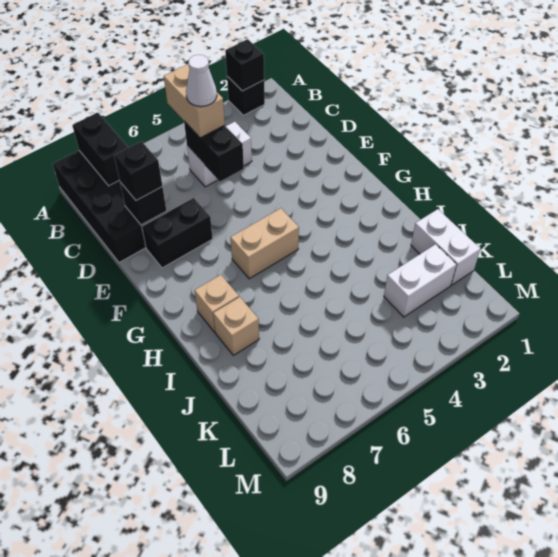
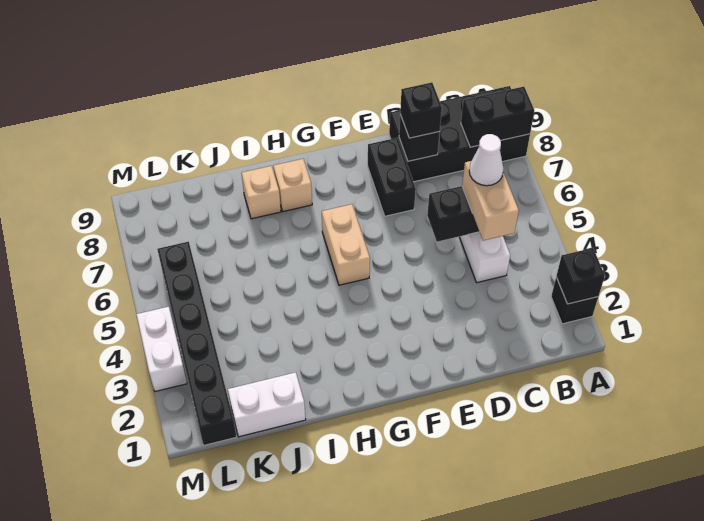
tan 1x2 brick [164,64,225,138] -> tan 1x2 brick turned to [462,161,519,240]
white 1x2 brick [384,244,457,317] -> white 1x2 brick moved to [136,307,187,392]
none -> black 1x6 brick [157,242,236,445]

